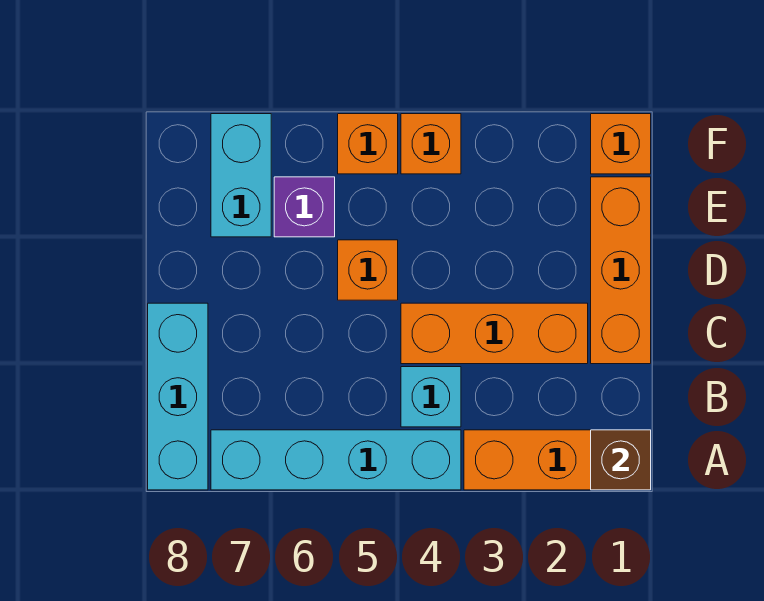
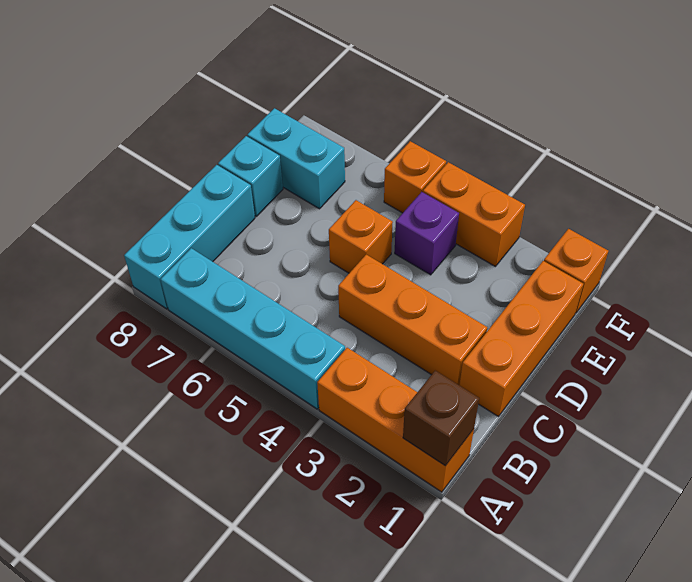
cyan 1x1 brick [401,367,461,427] -> cyan 1x1 brick moved to [218,136,283,216]
purple 1x1 brick [274,177,335,237] -> purple 1x1 brick moved to [395,192,459,275]
cyan 1x2 brick [211,114,271,237] -> cyan 1x2 brick turned to [247,108,345,209]
orange 1x1 brick [401,114,461,174] -> orange 1x2 brick [423,162,525,266]

